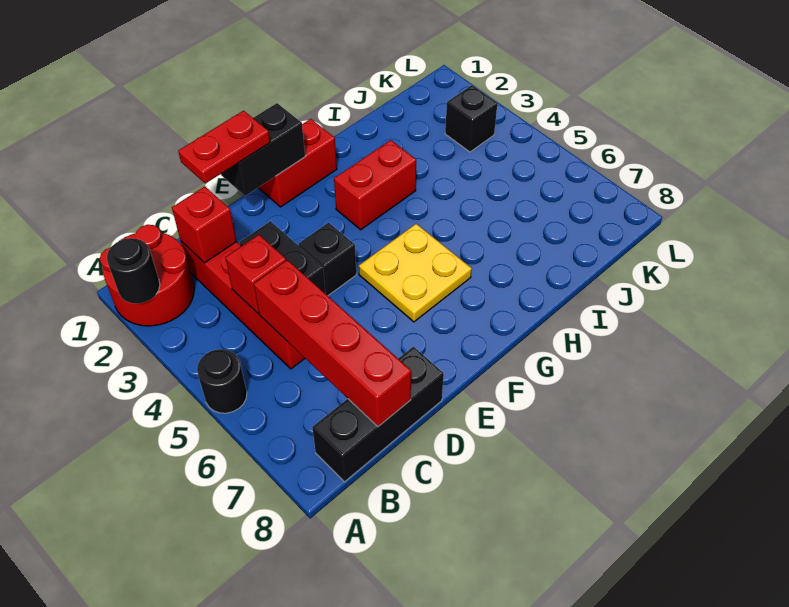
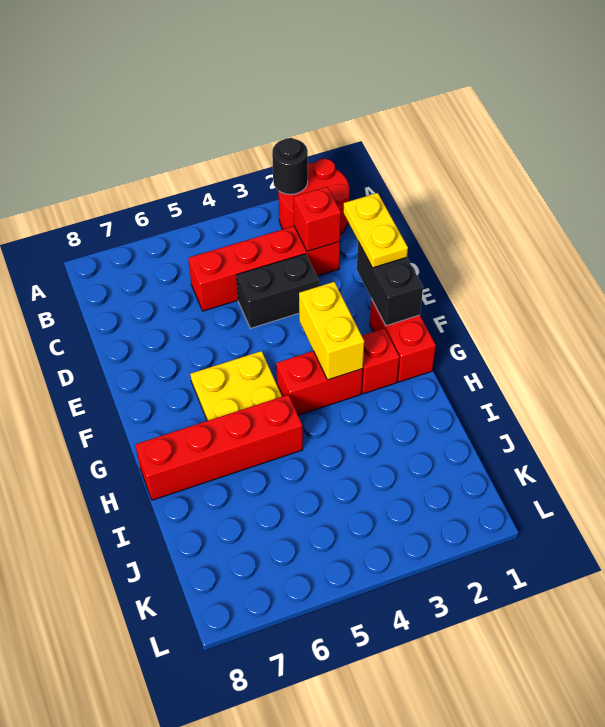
black 1x1 round brick [197,349,247,413] -> none
black 1x3 brick [312,347,444,482] -> none
red 1x1 brick [225,235,286,313] -> red 1x1 brick moved to [361,328,399,394]
red 1x4 brick [254,260,411,427] -> red 1x4 brick moved to [135,395,303,500]
red 1x2 plate [178,111,270,184] -> yellow 1x2 plate [343,193,408,268]
black 1x1 brick [299,223,356,296] -> none
none -> yellow 1x2 brick [299,282,364,380]
red 1x2 brick [334,140,416,230] -> red 1x2 brick turned to [276,351,363,415]
black 1x1 brick [445,85,498,152] -> none

